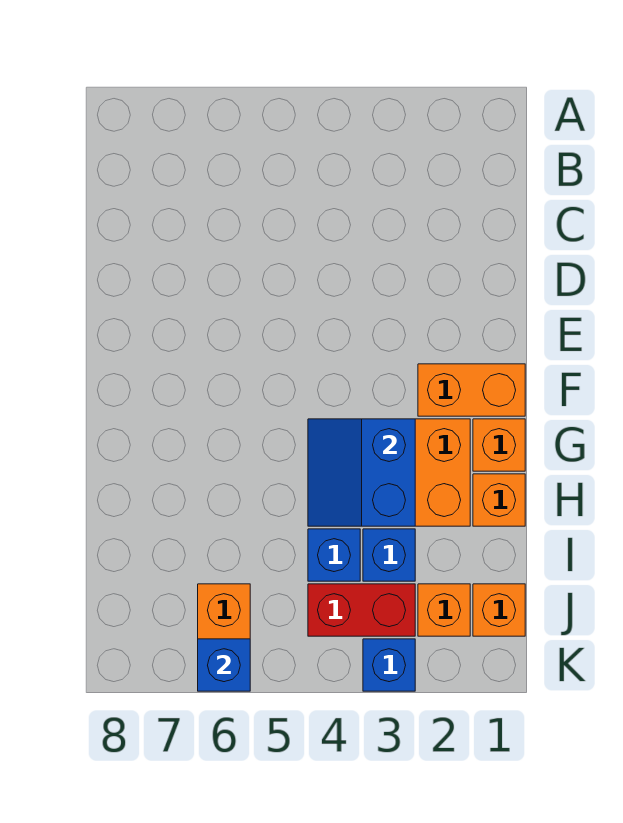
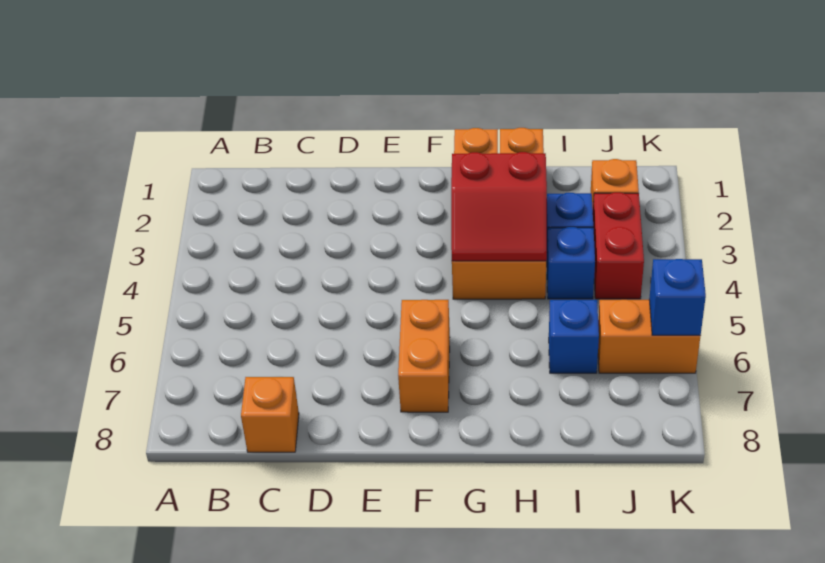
orange 1x2 brick [418,364,525,416] -> orange 1x2 brick moved to [398,300,450,412]
blue 2x2 slope [308,419,415,526] -> red 2x2 slope [451,152,547,261]
orange 1x1 brick [473,584,525,636] -> orange 1x1 brick moved to [241,377,299,452]
blue 1x1 brick [363,639,415,691] -> blue 1x1 brick moved to [549,299,599,373]

